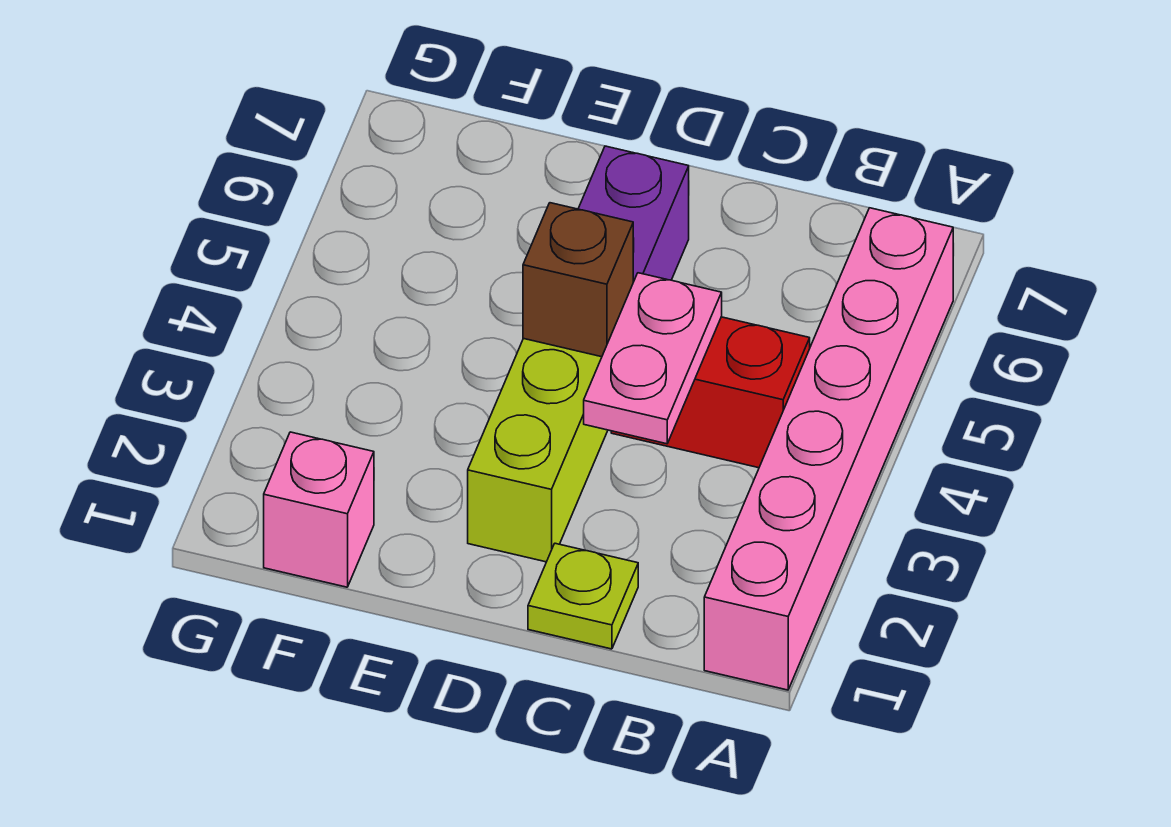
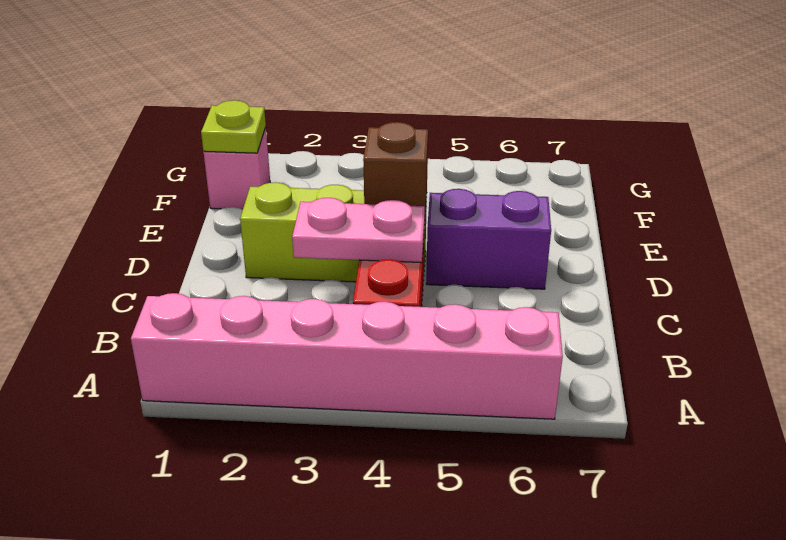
lime 1x1 plate [528,543,638,649] -> lime 1x1 plate moved to [201,100,266,153]

